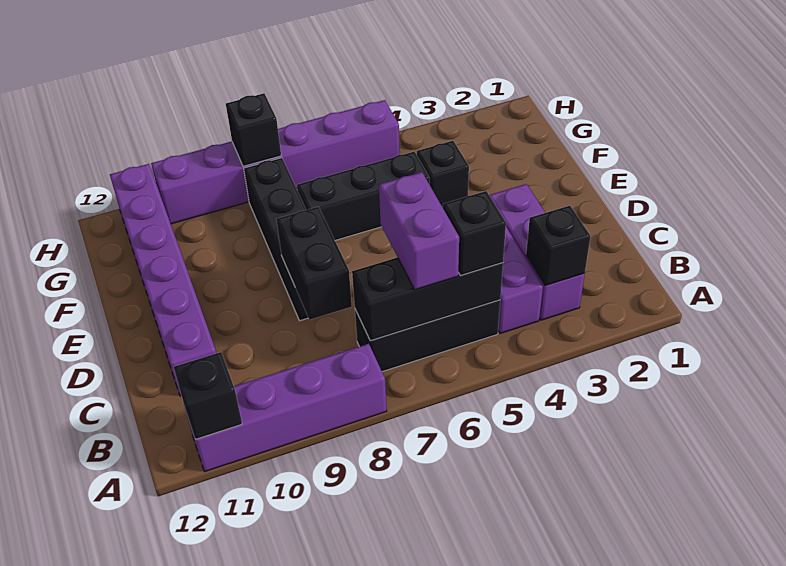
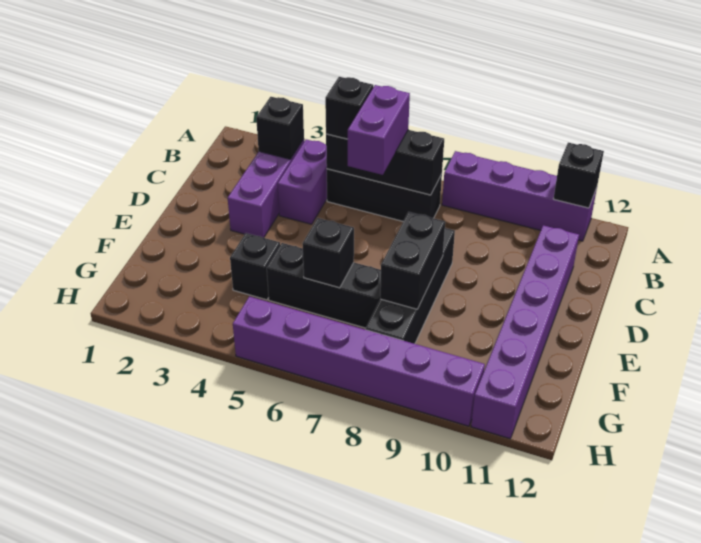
black 1x2 brick [276,207,352,320] -> black 1x2 brick moved to [380,212,445,309]
black 1x1 brick [226,93,281,166] -> black 1x1 brick moved to [302,218,354,288]

